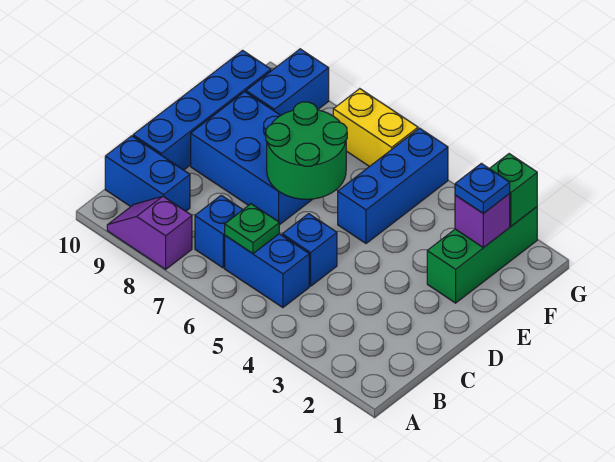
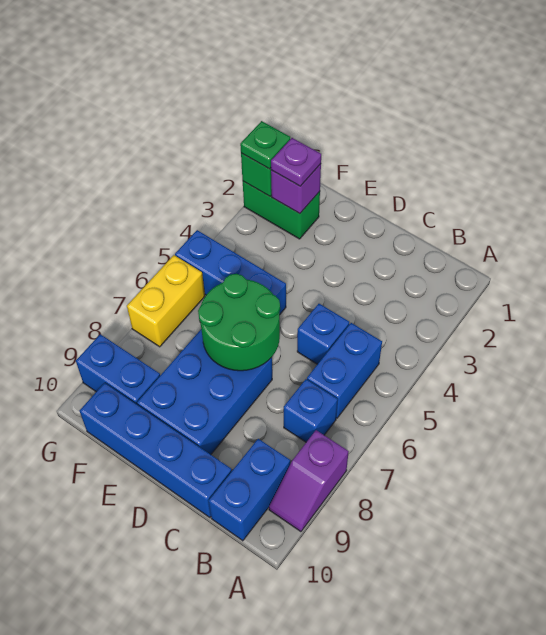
green 1x1 plate [225,204,279,254] -> green 1x1 plate moved to [240,121,290,169]
green 1x3 brick [427,207,537,303] -> green 1x2 brick [243,181,320,239]
blue 1x1 plate [455,163,510,213] -> purple 1x1 plate [271,138,321,186]

